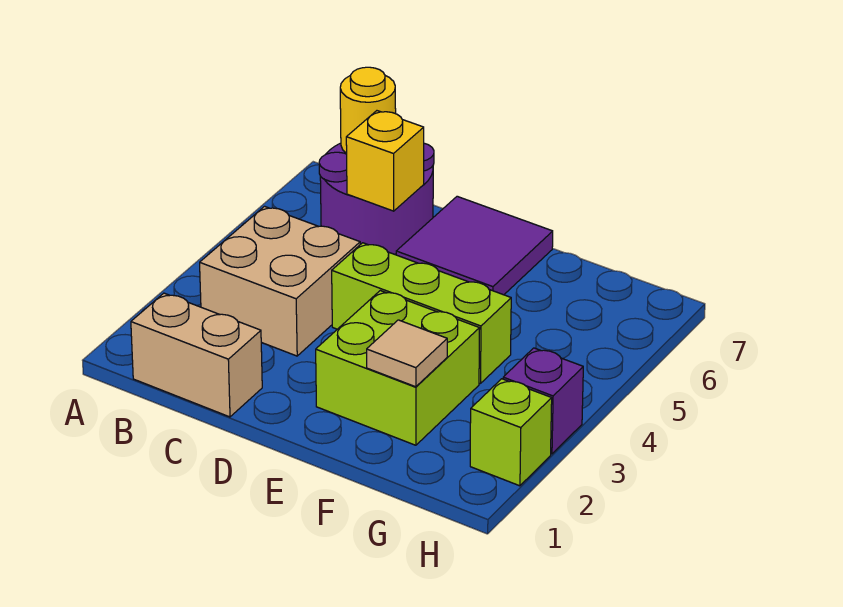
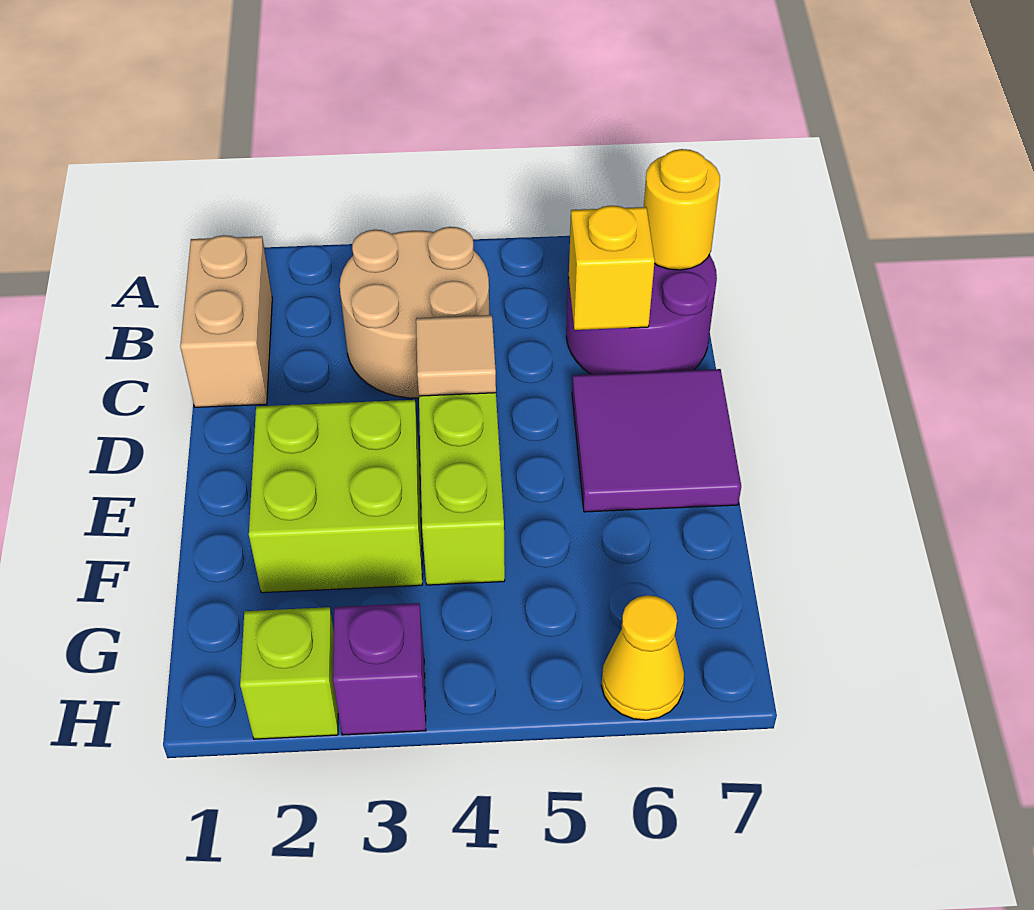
tan 2x2 brick [200,206,360,356] -> tan 2x2 round brick [340,227,489,398]
tan 1x1 tile [367,320,447,387] -> tan 1x1 tile moved to [416,315,496,396]
none -> yellow 1x1 cone [601,595,684,720]

